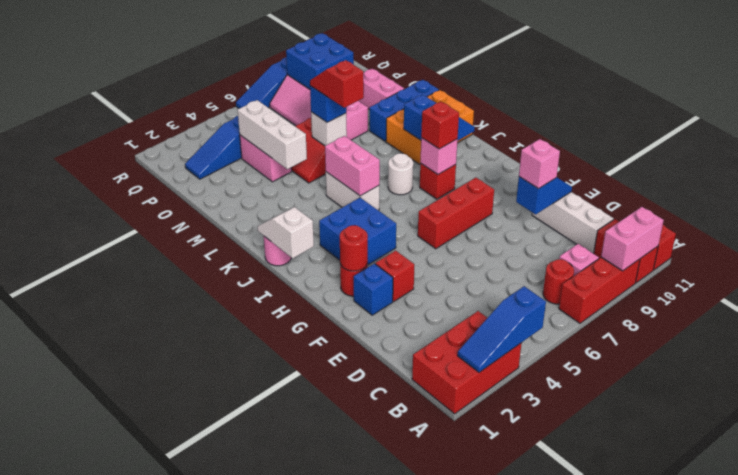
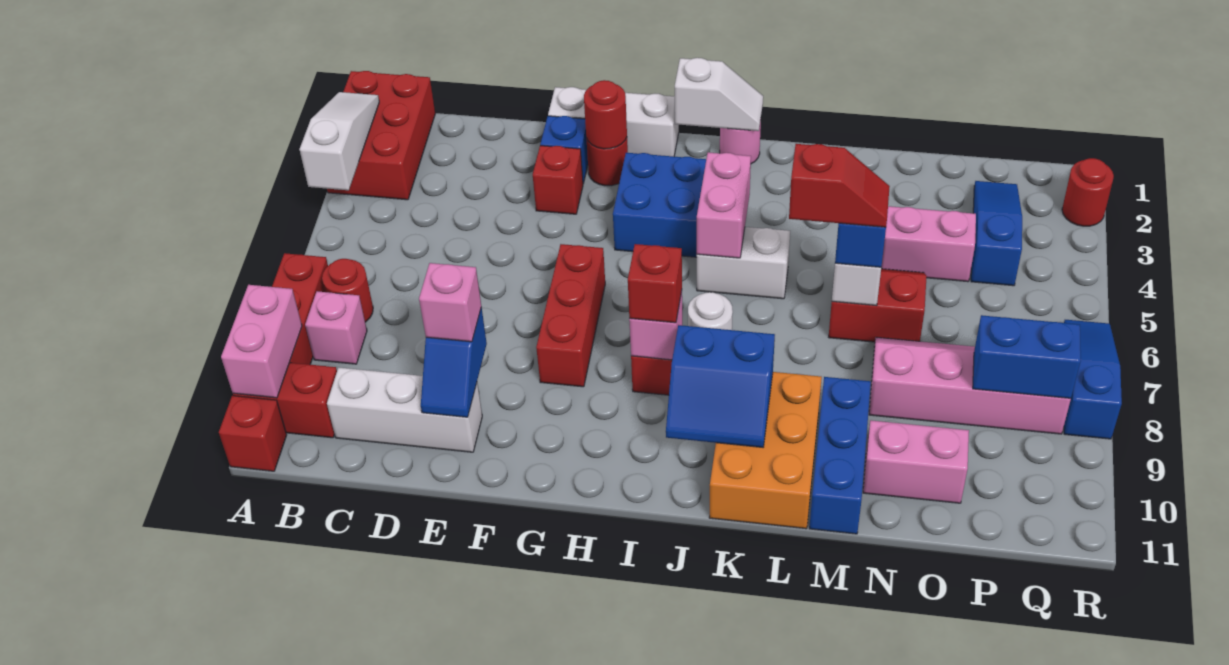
blue 1x3 slope [458,286,546,372] -> white 1x3 slope [300,92,379,190]
pink 1x2 brick [325,136,380,196] -> pink 1x2 brick turned to [697,152,751,258]
white 1x3 brick [238,100,307,169] -> white 1x3 brick moved to [548,87,679,157]
blue 2x2 brick [286,33,354,89] -> blue 1x2 brick [973,315,1081,398]
none -> red 1x1 round brick [1062,158,1114,226]

